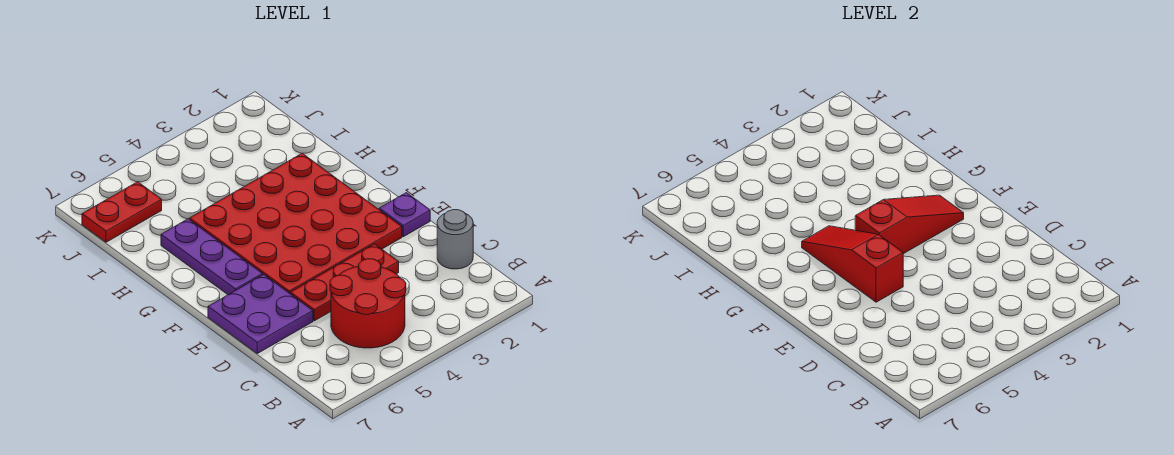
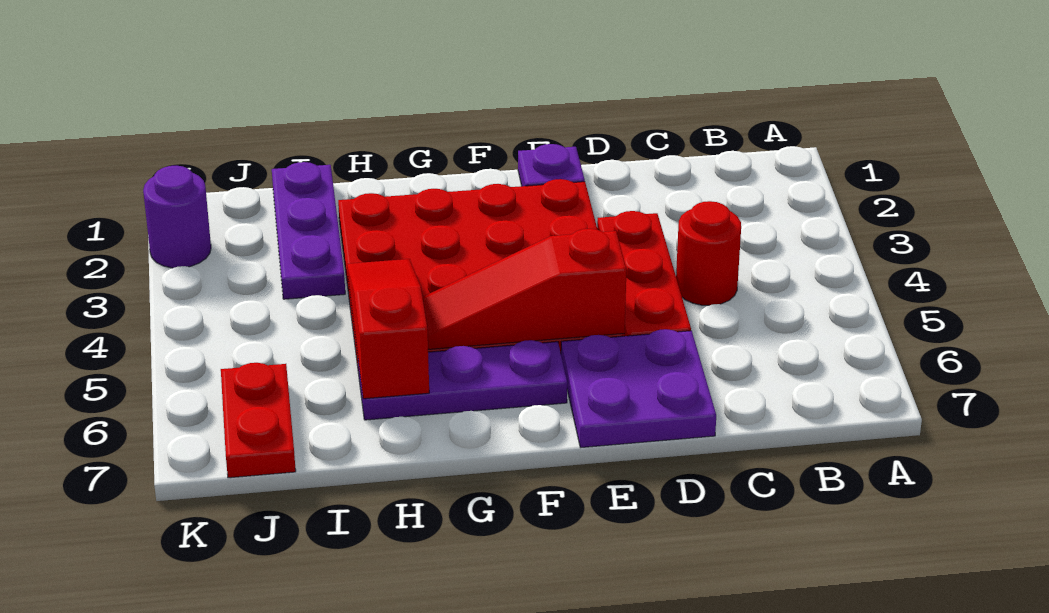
red 2x2 round brick [330,259,406,348] -> red 1x1 round brick [676,201,741,305]
grey 1x1 round brick [437,210,473,269] -> none
red 1x3 slope [855,195,964,254] -> red 1x3 slope moved to [347,259,429,399]
none -> purple 1x3 plate [272,162,345,299]
none -> purple 1x1 round brick [143,166,211,268]

